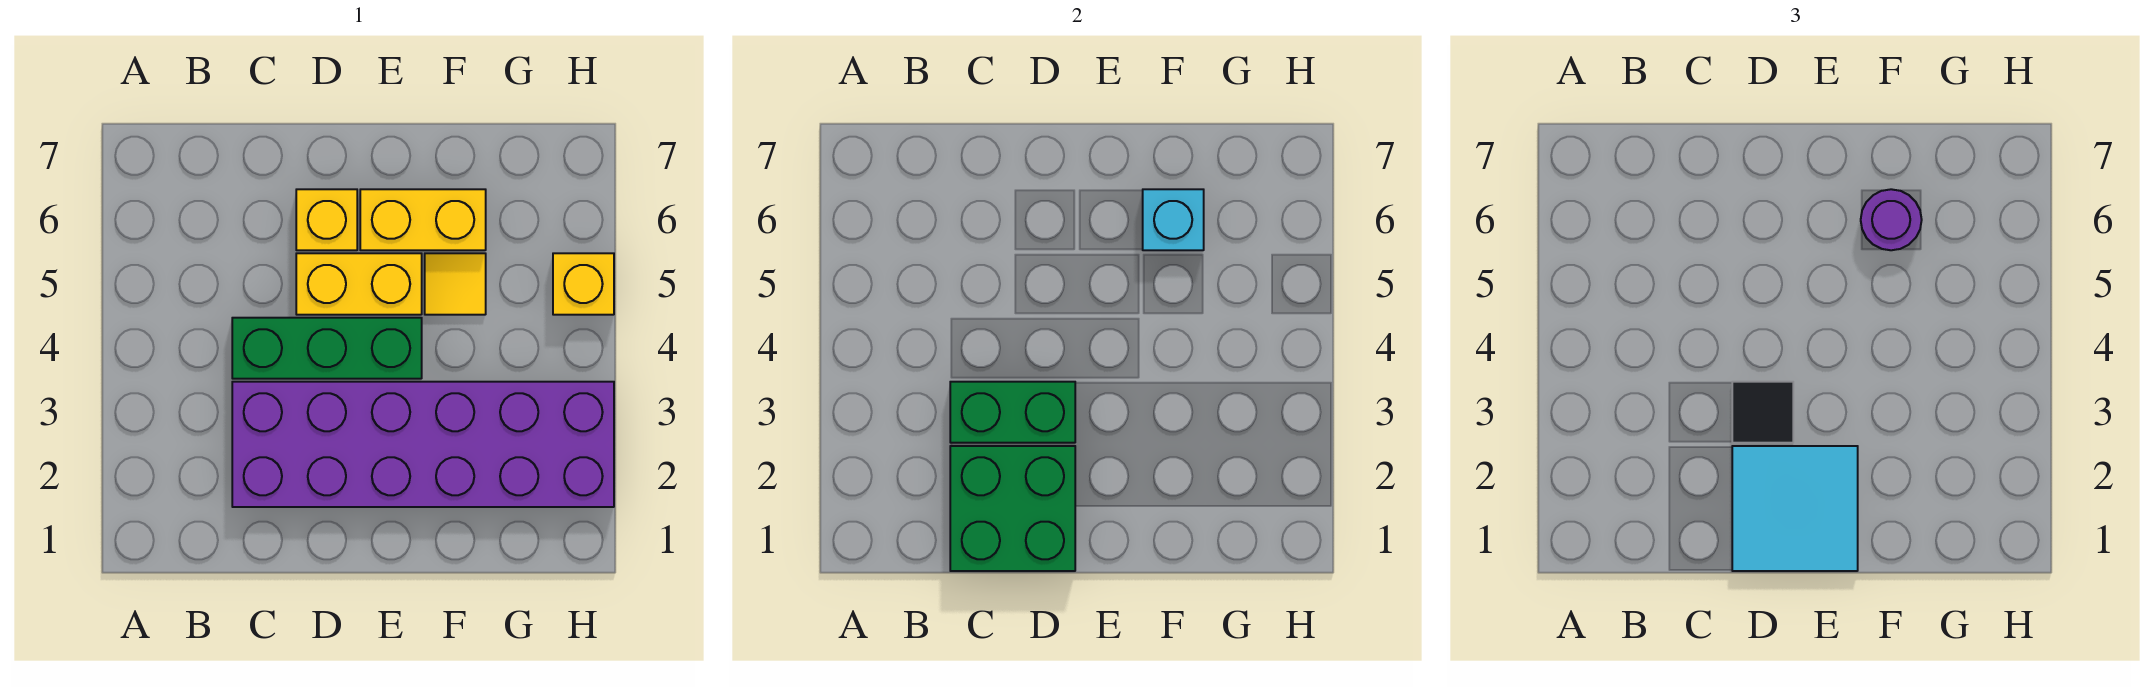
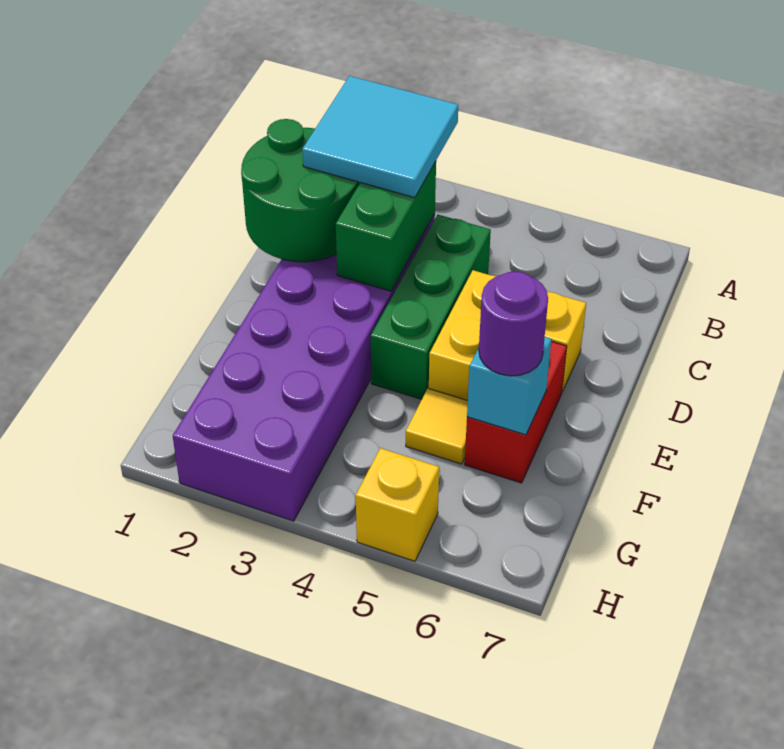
green 2x2 brick [950,446,1075,571] -> green 2x2 round brick [241,119,360,262]
cyan 2x2 tile [1732,446,1858,571] -> cyan 2x2 tile moved to [302,76,458,198]
black 1x1 tile [1732,382,1793,443] -> none
yellow 1x2 brick [360,189,486,250] -> red 1x2 brick [465,341,567,483]

